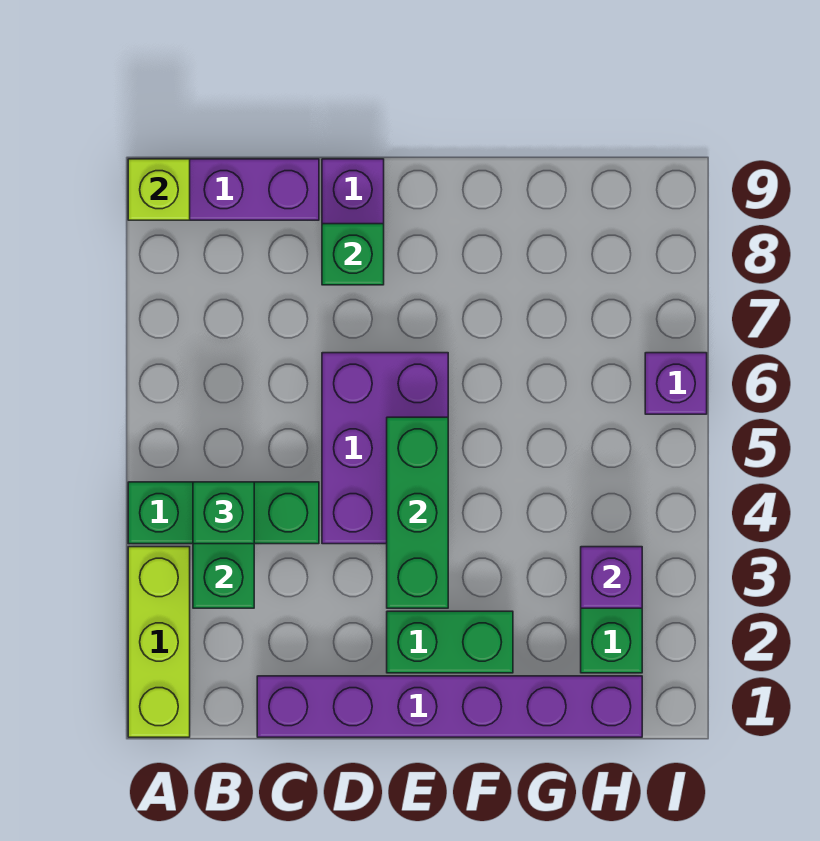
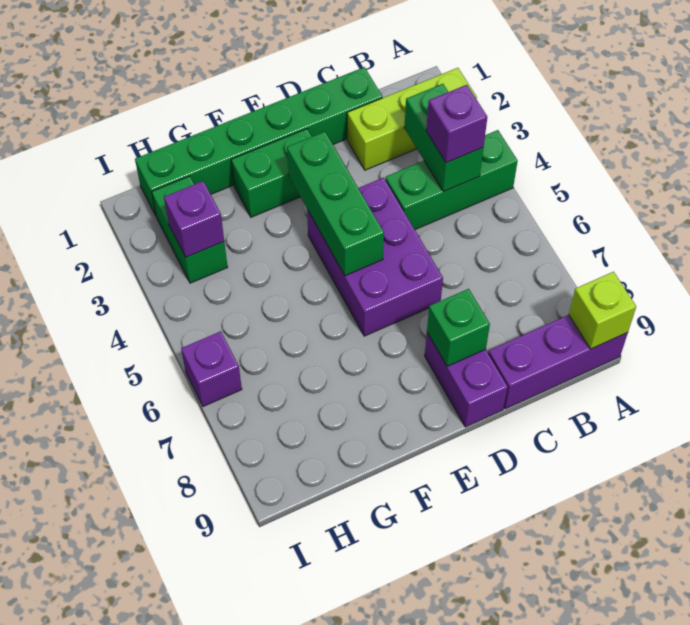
lime 1x3 brick [128,547,190,737] -> lime 1x3 brick turned to [347,68,477,170]
green 1x1 brick [193,482,254,544] -> purple 1x1 brick [426,85,487,163]
purple 1x6 brick [257,676,642,737] -> green 1x6 brick [135,67,382,215]

